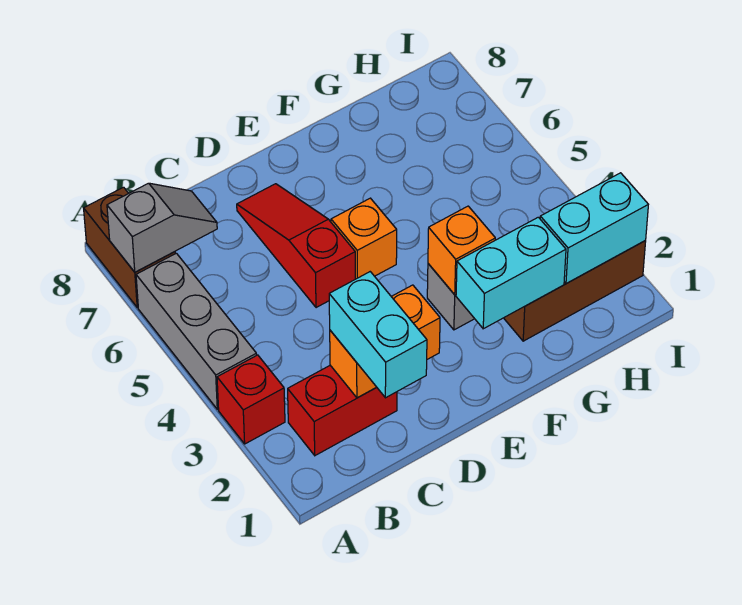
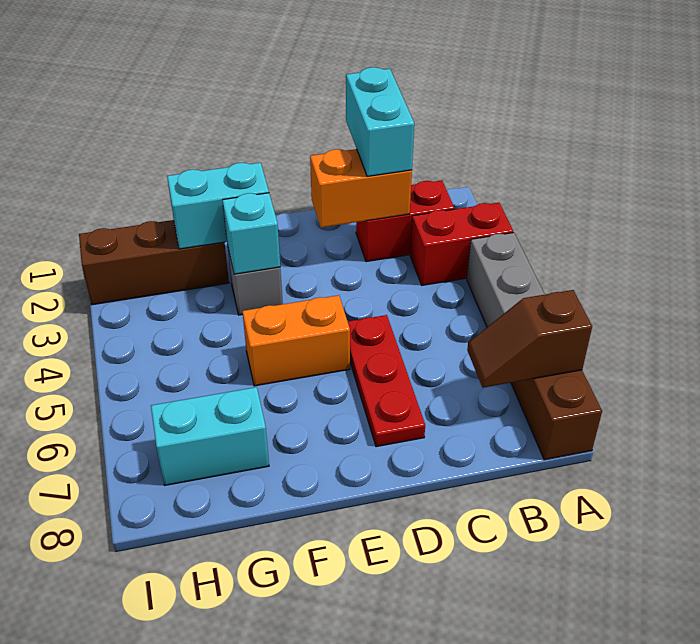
red 1x1 brick [217,355,285,444] -> red 1x2 brick [410,203,513,285]
grey 1x2 slope [107,183,217,272] -> brown 1x2 slope [467,290,592,388]
red 1x3 slope [237,184,355,308] -> red 1x3 plate [348,315,425,447]
orange 1x1 brick [331,198,397,279] -> orange 1x2 brick [242,295,350,386]
orange 1x1 brick [428,206,495,295] -> cyan 1x1 brick [223,193,280,274]
cyan 1x2 brick [540,173,648,284] -> cyan 1x2 brick moved to [151,387,269,485]

